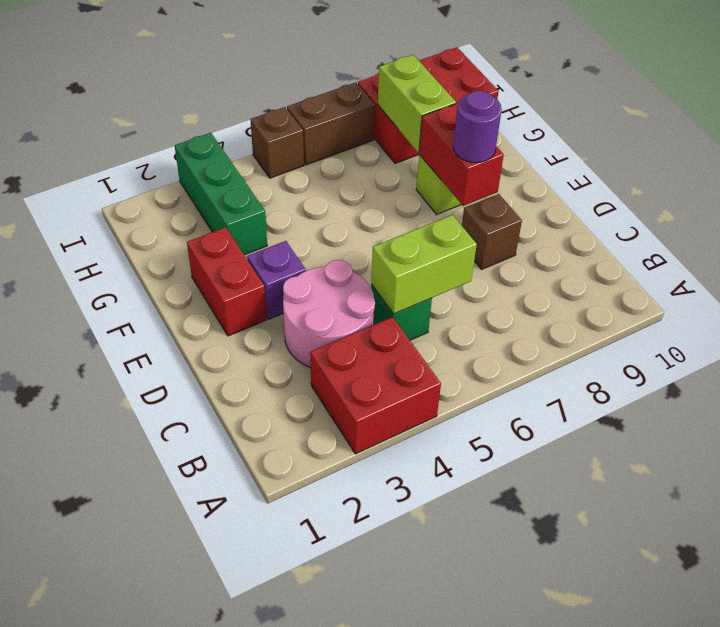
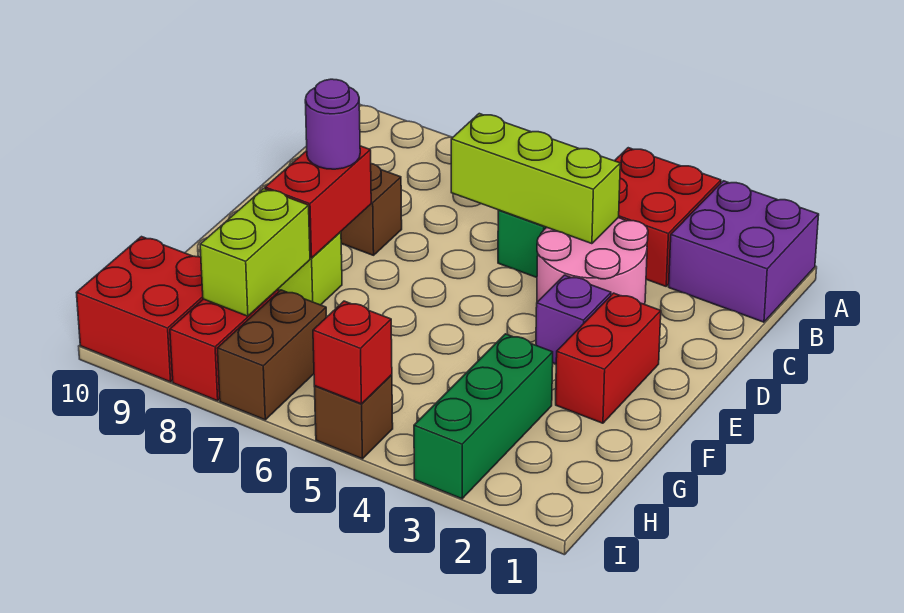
none -> purple 2x2 brick [669,181,819,322]
lime 1x2 brick [371,215,477,314] -> lime 1x3 brick [451,114,620,244]
none -> red 1x1 brick [313,301,392,404]
brown 1x2 brick [287,82,375,165] -> brown 1x2 brick turned to [217,290,326,420]

